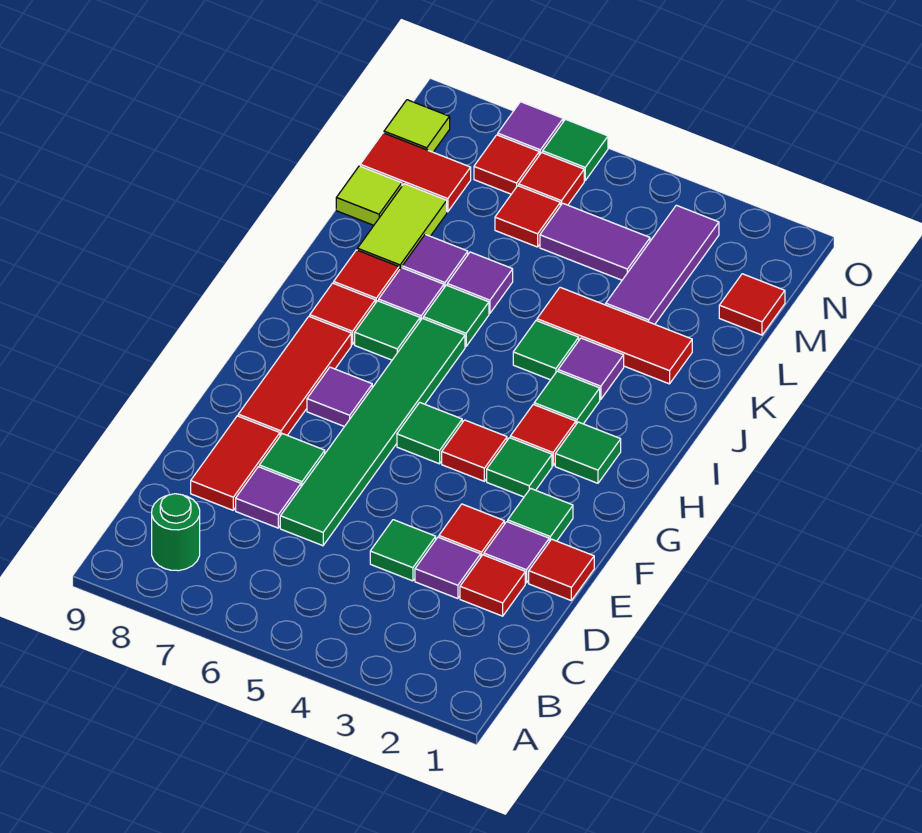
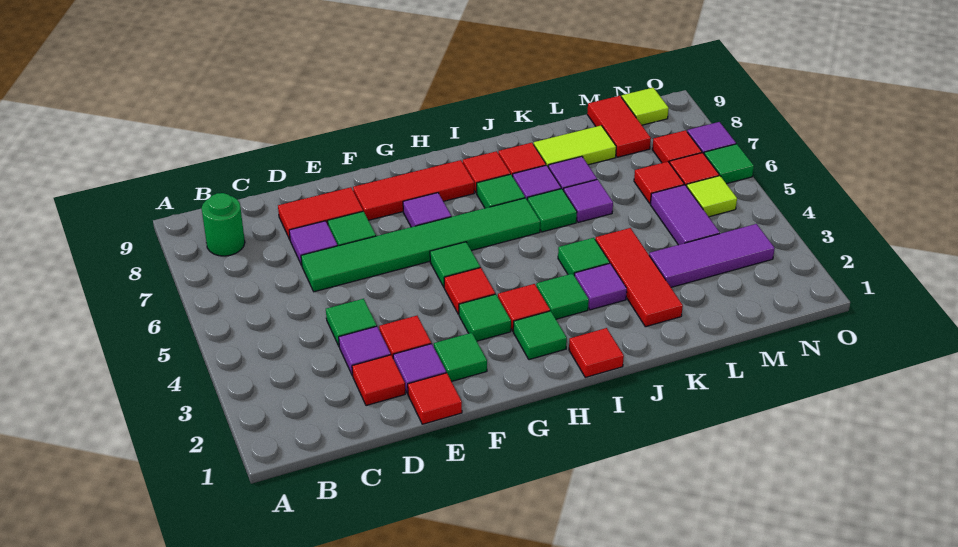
lime 1x1 tile [336,166,402,225] -> lime 1x1 tile moved to [687,176,737,217]
red 1x1 tile [719,274,785,335] -> red 1x1 tile moved to [569,328,624,377]

